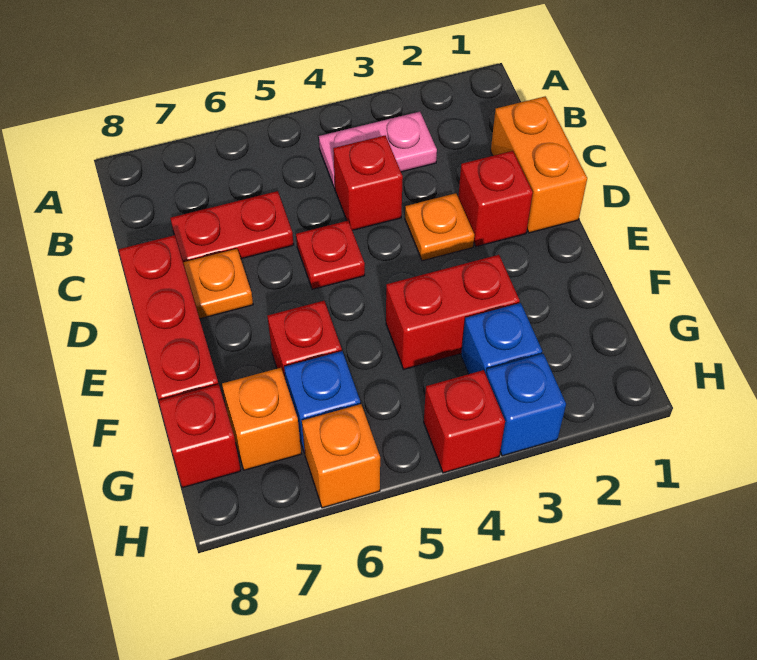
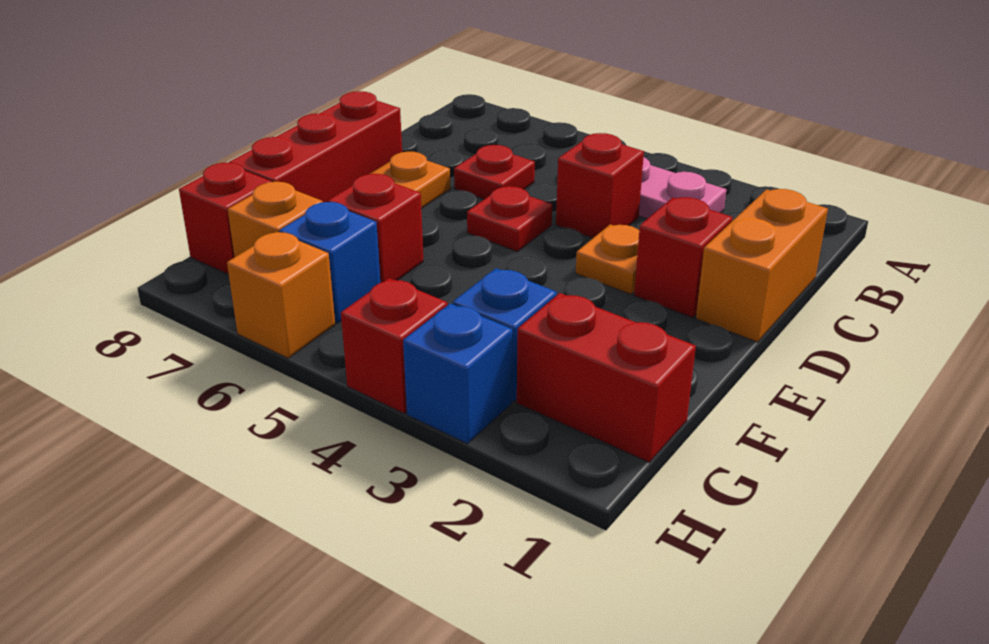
red 1x2 plate [170,191,294,264] -> red 1x1 plate [454,145,535,199]
red 1x2 brick [386,255,520,369] -> red 1x2 brick moved to [517,293,696,462]

